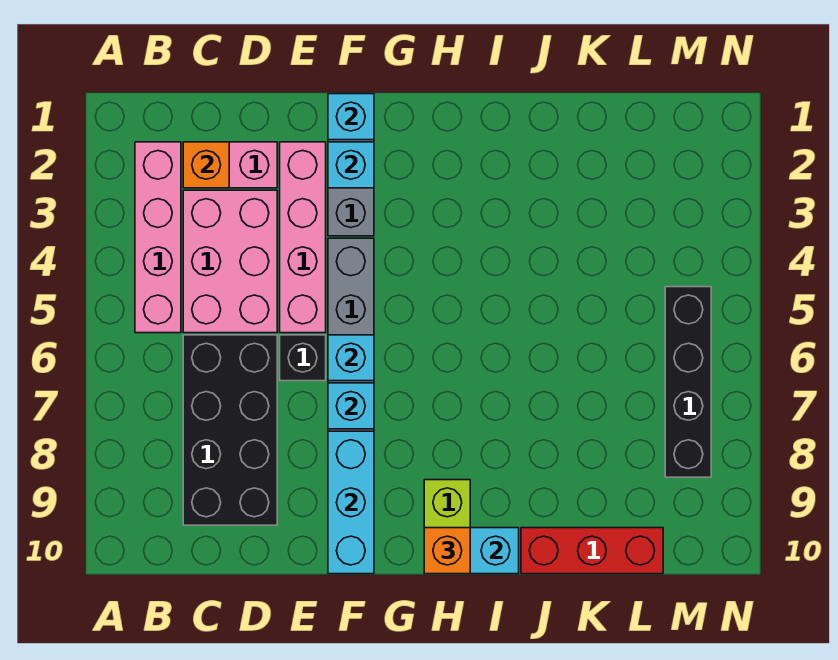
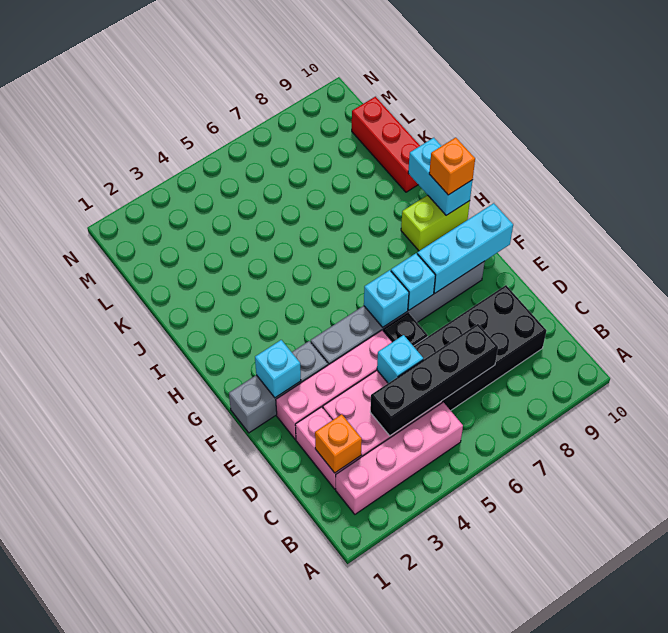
cyan 1x1 brick [328,94,374,140] -> cyan 1x1 brick moved to [377,335,423,383]
black 1x4 brick [665,287,711,477] -> black 1x4 brick moved to [370,324,498,436]

